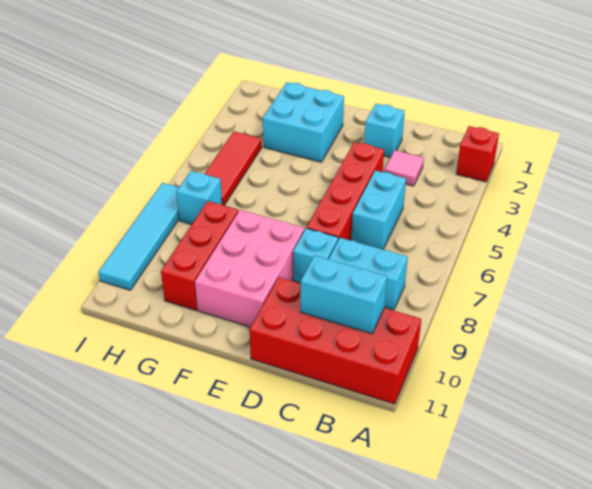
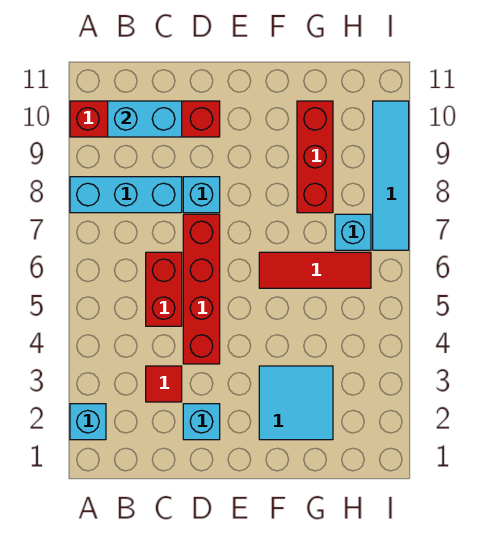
red 1x1 brick [456,126,499,182] -> cyan 1x1 brick [70,404,106,440]
red 2x4 brick [249,277,421,404] -> red 1x4 brick [70,101,220,137]
cyan 1x2 brick [329,238,408,310] -> cyan 1x3 brick [70,177,182,213]
pink 1x1 tile [385,150,424,186] -> red 1x1 tile [146,366,182,402]
cyan 1x2 brick [351,170,406,249] -> red 1x2 brick [146,252,182,326]
pink 2x3 brick [195,210,304,327] -> none
cyan 2x2 brick [263,82,344,162] -> cyan 2x2 tile [259,366,333,440]
red 1x3 tile [205,132,262,205] -> red 1x3 tile turned to [259,252,371,288]

